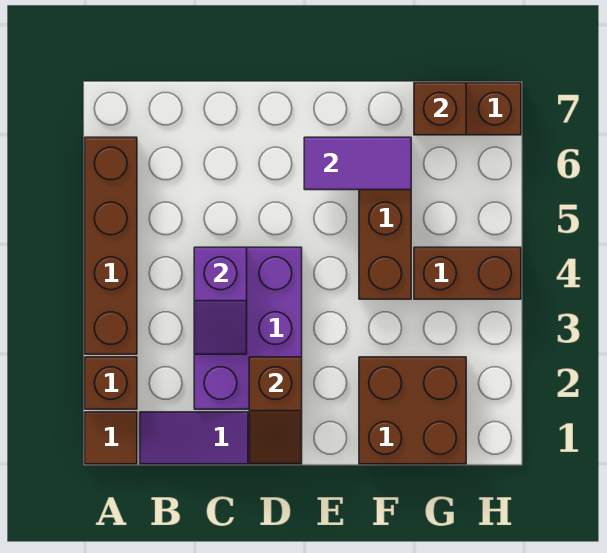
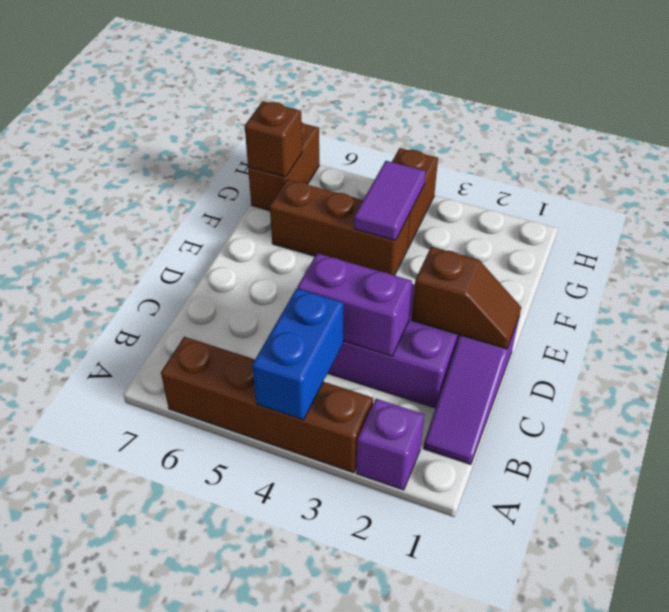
brown 1x1 tile [85,412,137,464] -> none
brown 1x1 brick [85,357,137,409] -> purple 1x1 brick [356,399,424,490]
none -> blue 1x2 brick [252,288,344,420]
purple 1x2 slope [194,247,247,354] -> purple 1x2 brick [297,253,412,356]
purple 1x2 tile [304,137,411,190] -> purple 1x2 tile moved to [354,161,426,240]
brown 2x2 brick [359,357,466,464] -> none

